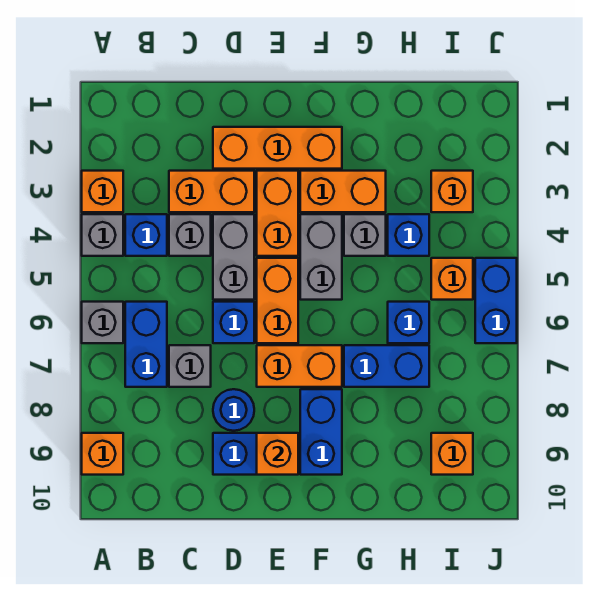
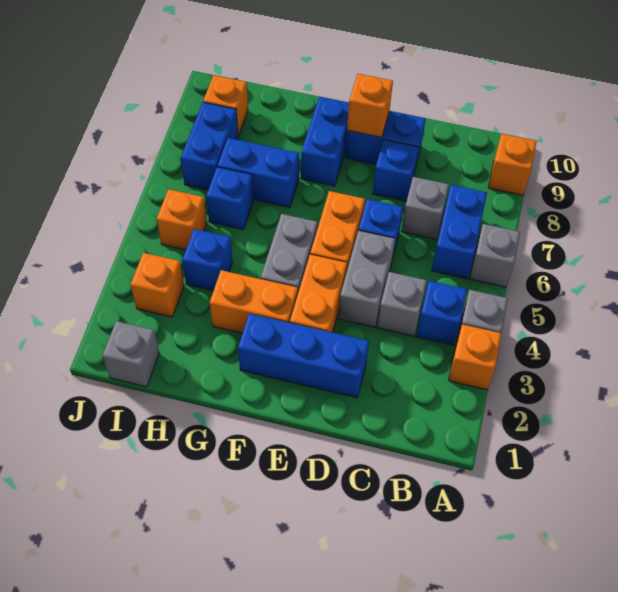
orange 1x2 brick [169,171,254,212] -> none
orange 1x3 brick [213,127,342,169] -> blue 1x3 brick [238,314,369,398]
blue 1x1 round brick [213,389,254,431] -> blue 1x1 brick [373,140,418,201]
orange 1x2 brick [257,345,342,387] -> none
grey 1x1 brick [344,214,386,256] -> grey 1x1 brick moved to [103,321,159,387]
blue 1x2 brick [475,258,517,343] -> blue 1x2 brick moved to [181,102,238,190]

